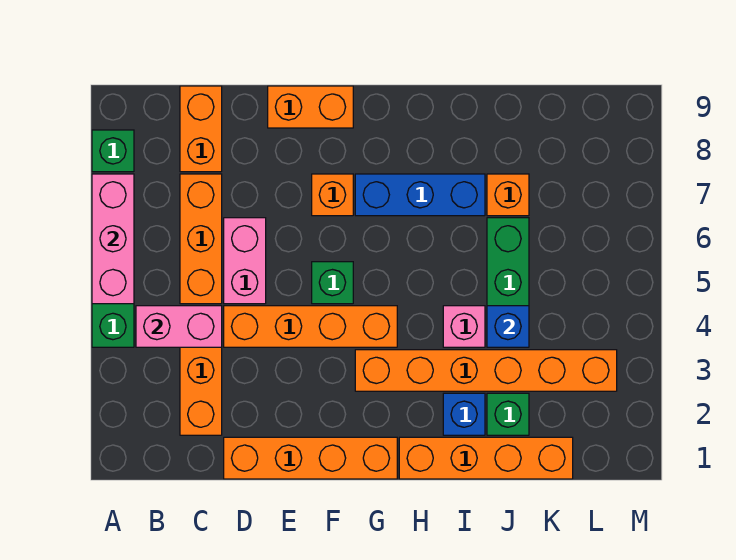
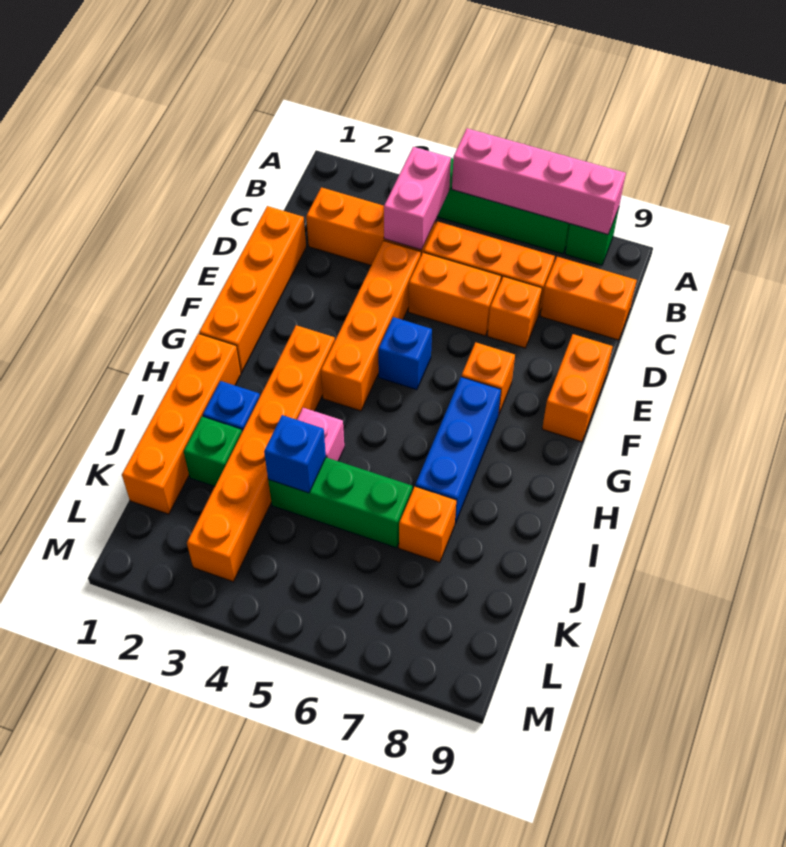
pink 1x3 brick [92,174,134,304] -> pink 1x4 brick [452,128,626,234]
pink 1x2 brick [224,218,266,304] -> orange 1x2 brick [408,252,501,336]
none -> orange 1x1 brick [487,276,542,348]
green 1x1 brick [312,262,353,304] -> blue 1x1 brick [378,317,432,390]

